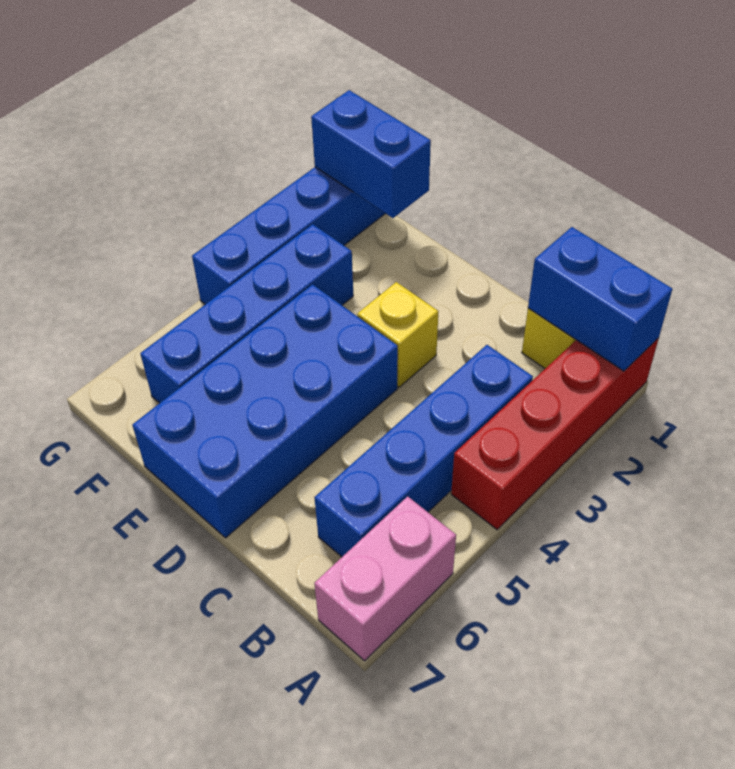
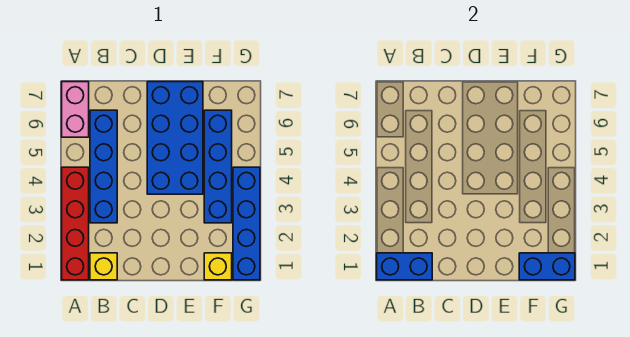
yellow 1x1 brick [357,282,438,387] -> yellow 1x1 brick moved to [204,253,232,280]

